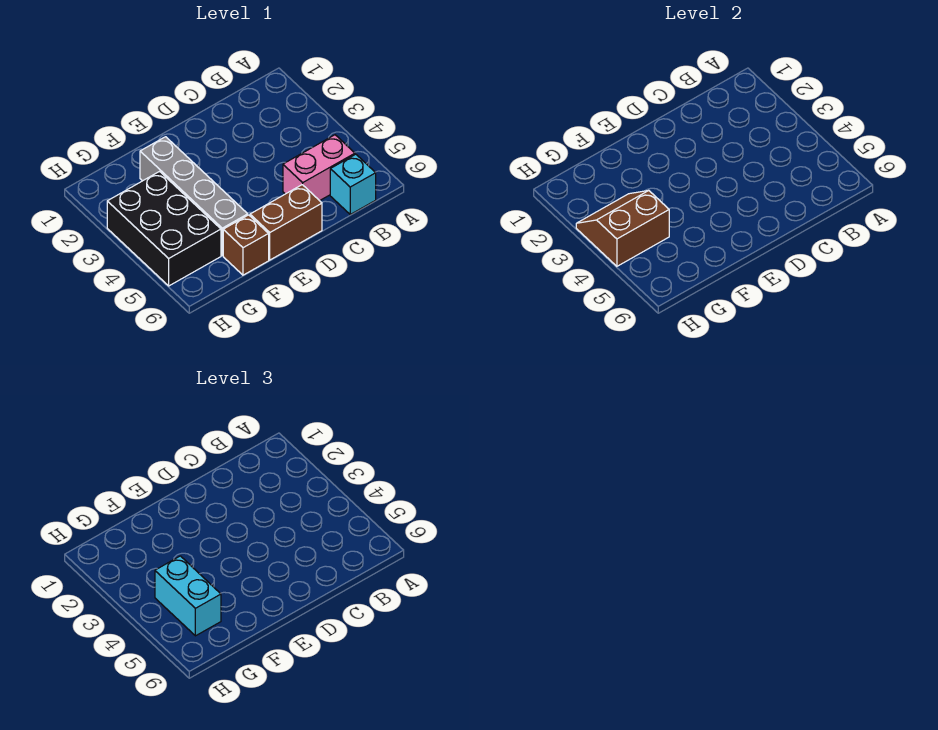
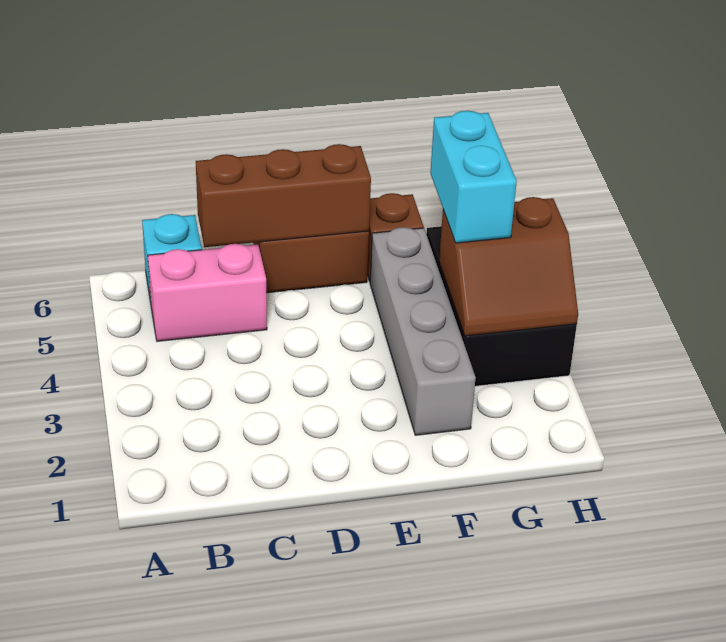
none -> brown 1x3 brick [196,144,371,247]

